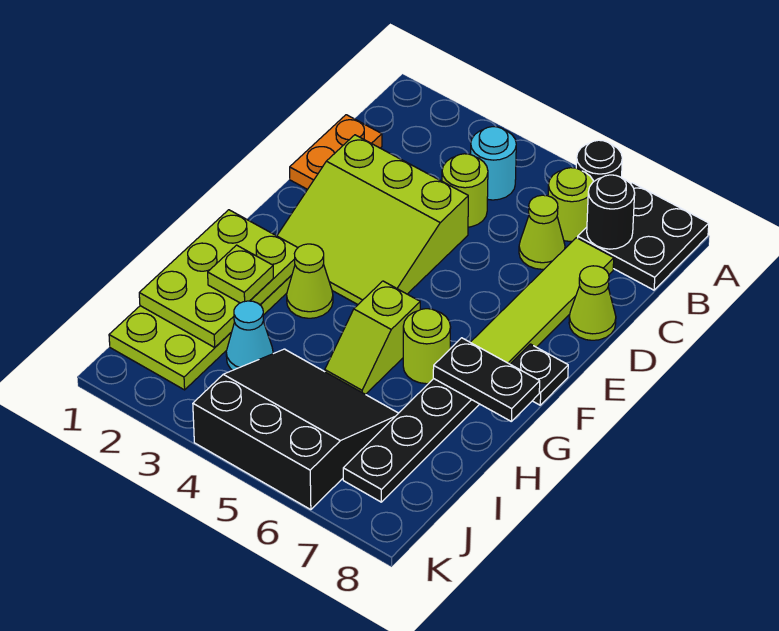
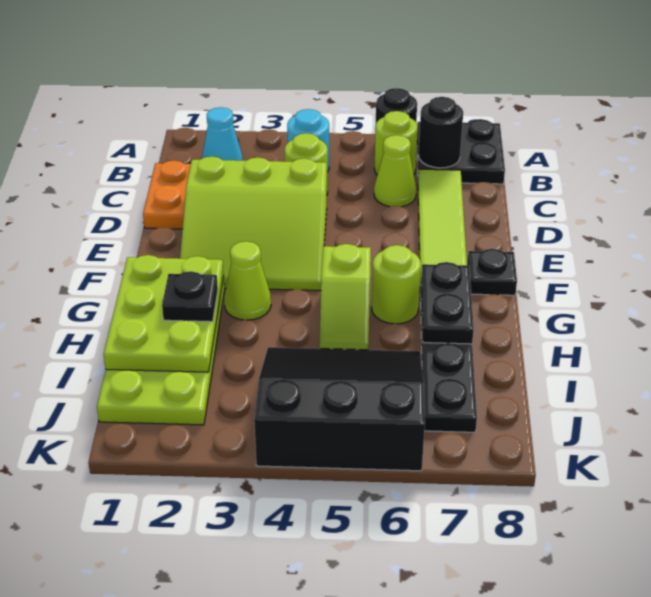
lime 1x1 cone [569,266,616,340] -> none
black 1x2 plate [433,338,540,421] -> black 1x2 plate turned to [421,262,474,344]
lime 1x1 plate [208,245,273,303] -> black 1x1 plate [162,271,218,322]
cyan 1x1 cone [226,301,273,370] -> cyan 1x1 cone moved to [202,107,243,161]

